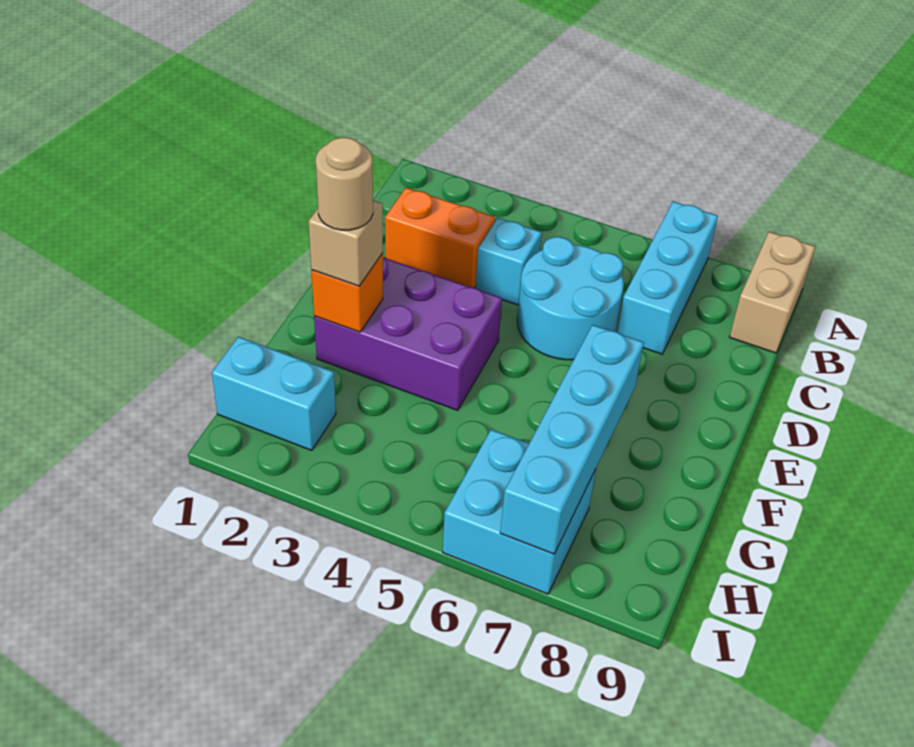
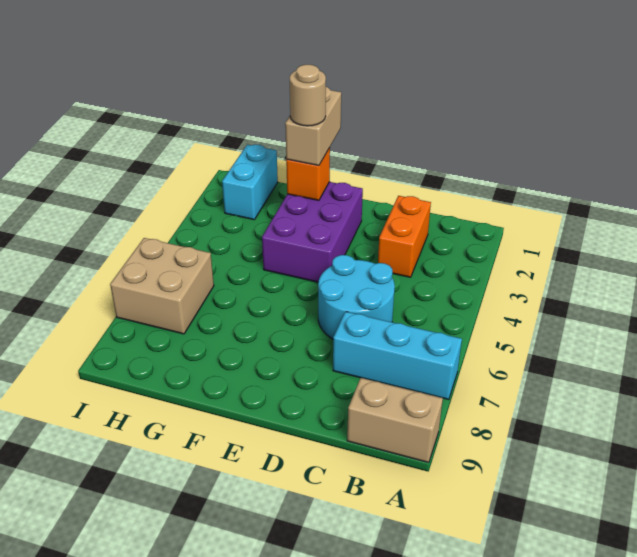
cyan 1x1 brick [476,218,542,305] -> none
tan 1x1 brick [309,201,383,286] -> tan 1x2 brick [285,87,341,166]
cyan 1x4 brick [500,325,644,554] -> none
cyan 2x2 brick [443,429,596,594] -> tan 2x2 brick [110,238,214,334]

